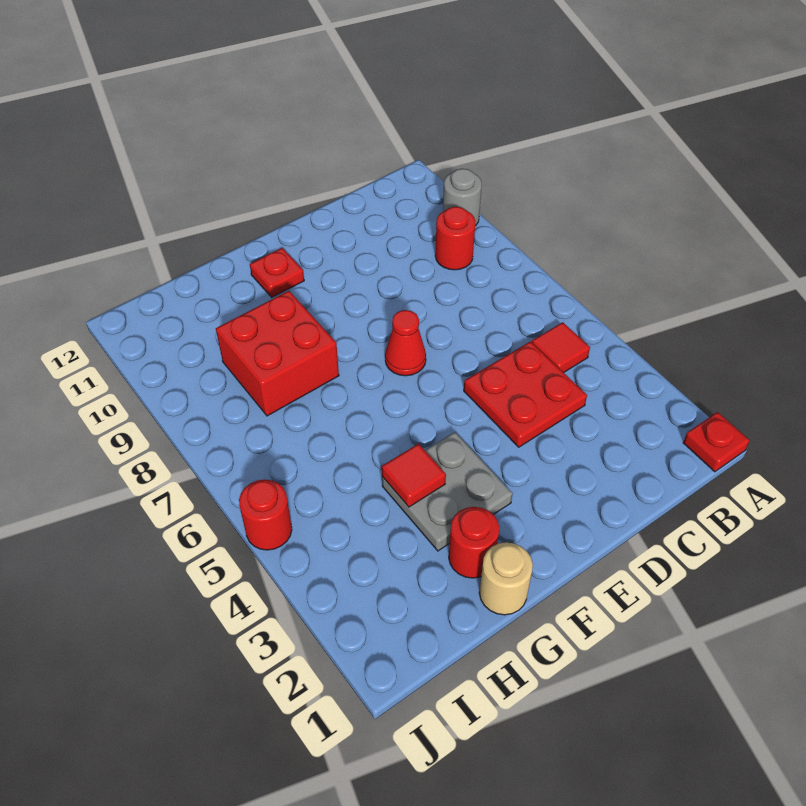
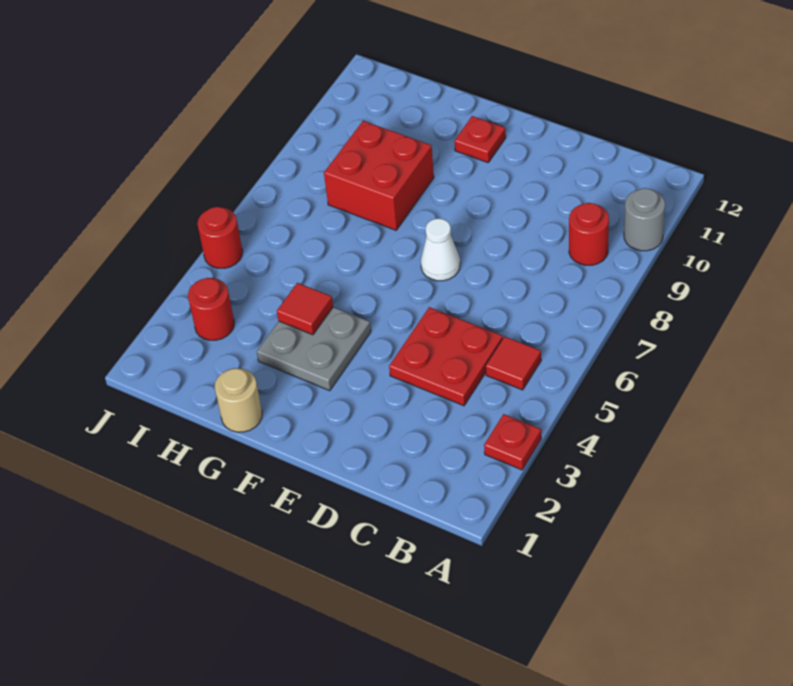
red 1x1 plate [683,412,750,472] -> red 1x1 plate moved to [484,414,541,470]
red 1x1 cone [385,310,426,376] -> white 1x1 cone [421,218,460,281]
red 1x1 round brick [449,507,499,578] -> red 1x1 round brick moved to [188,278,234,340]

